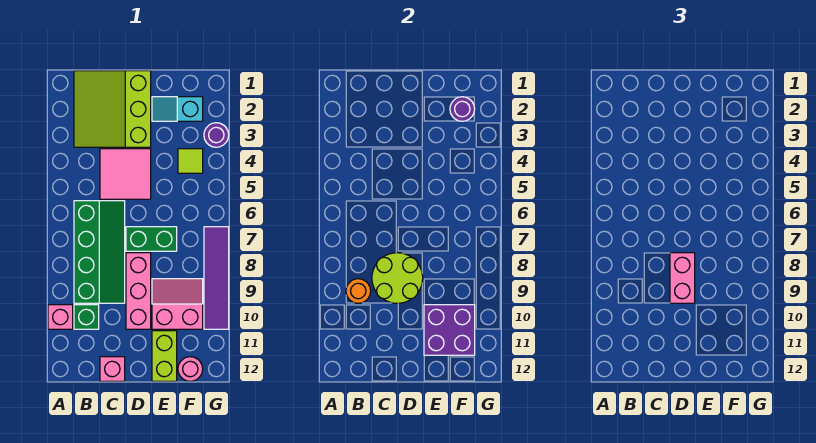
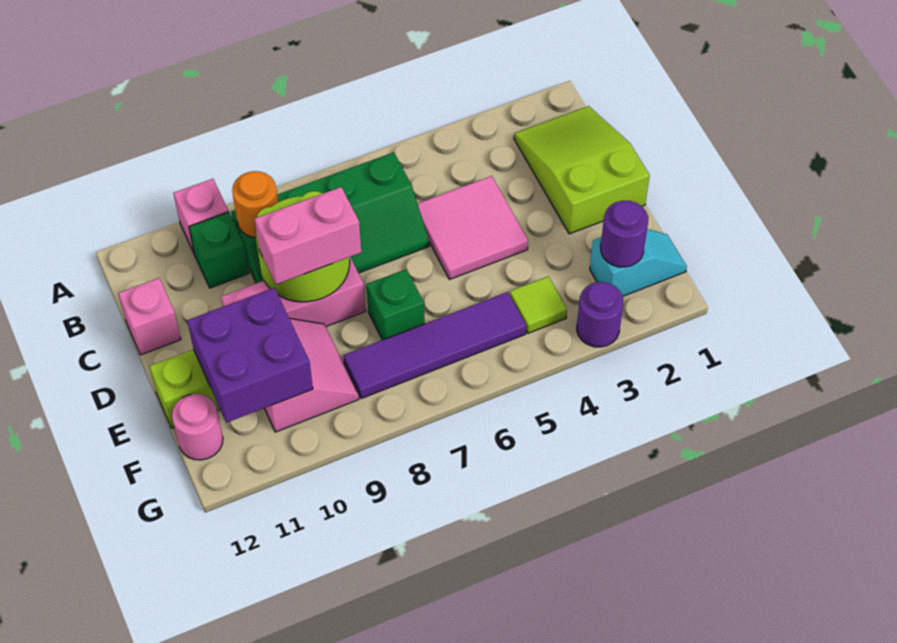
lime 3x3 slope [74,71,151,147] -> lime 2x3 slope [514,106,650,234]
green 1x2 brick [126,227,177,251] -> green 1x1 brick [366,269,425,340]
cyan 1x2 slope [152,97,203,121] -> cyan 1x2 slope turned to [590,229,687,296]
purple 1x4 tile [204,227,229,329] -> purple 1x4 tile moved to [343,292,526,399]

